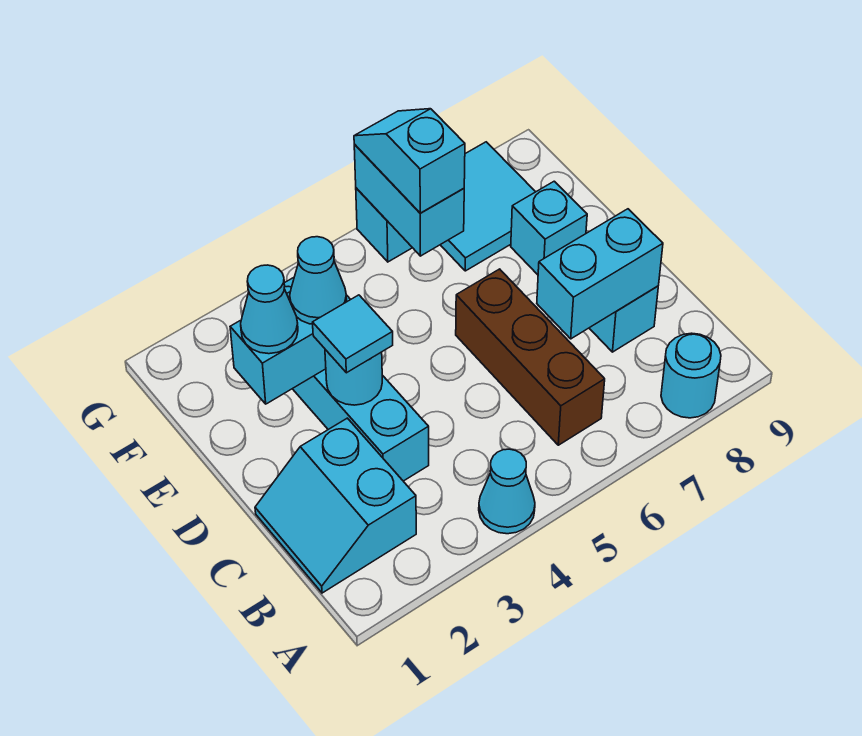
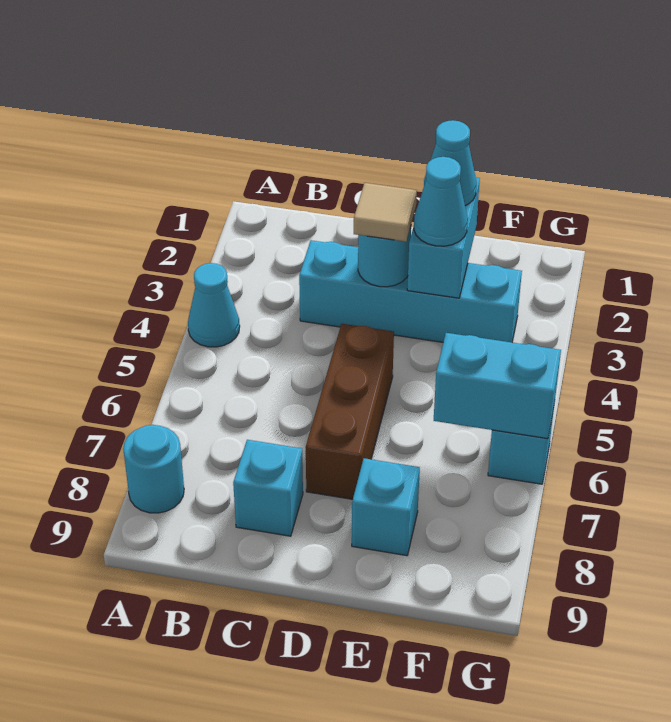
cyan 2x2 slope [255,418,416,593] -> none
brown 1x3 brick [456,269,605,445] -> brown 1x3 brick turned to [306,324,394,499]
cyan 1x2 brick [537,209,663,339] -> none
cyan 1x1 tile [313,295,393,373] -> tan 1x1 tile [354,183,417,242]
cyan 1x2 slope [354,109,465,213] -> none
cyan 2x2 tile [441,142,535,271] -> none

